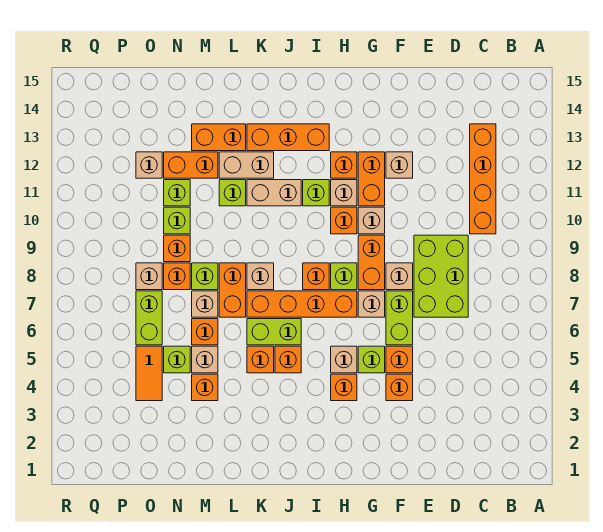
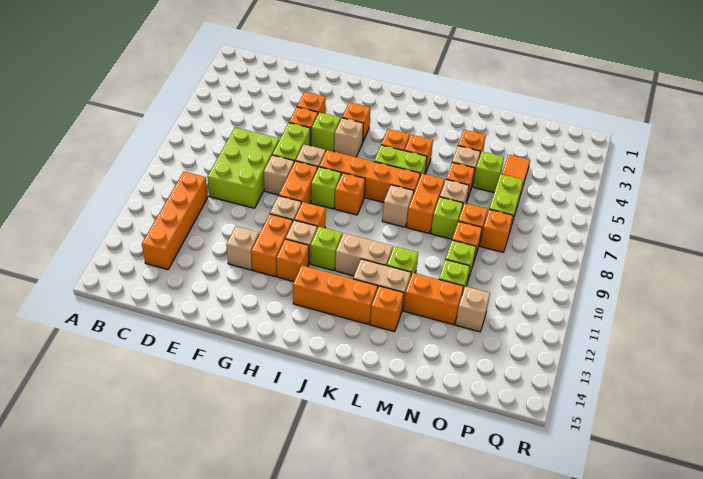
orange 1x2 brick [192,124,246,151] -> orange 1x1 brick [370,286,404,332]
tan 1x1 brick [136,263,162,290] -> orange 1x1 brick [480,209,513,252]

